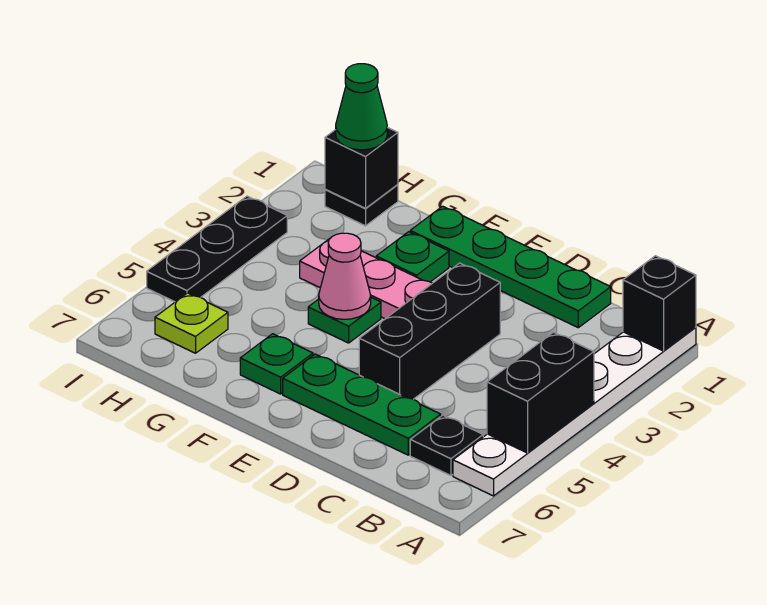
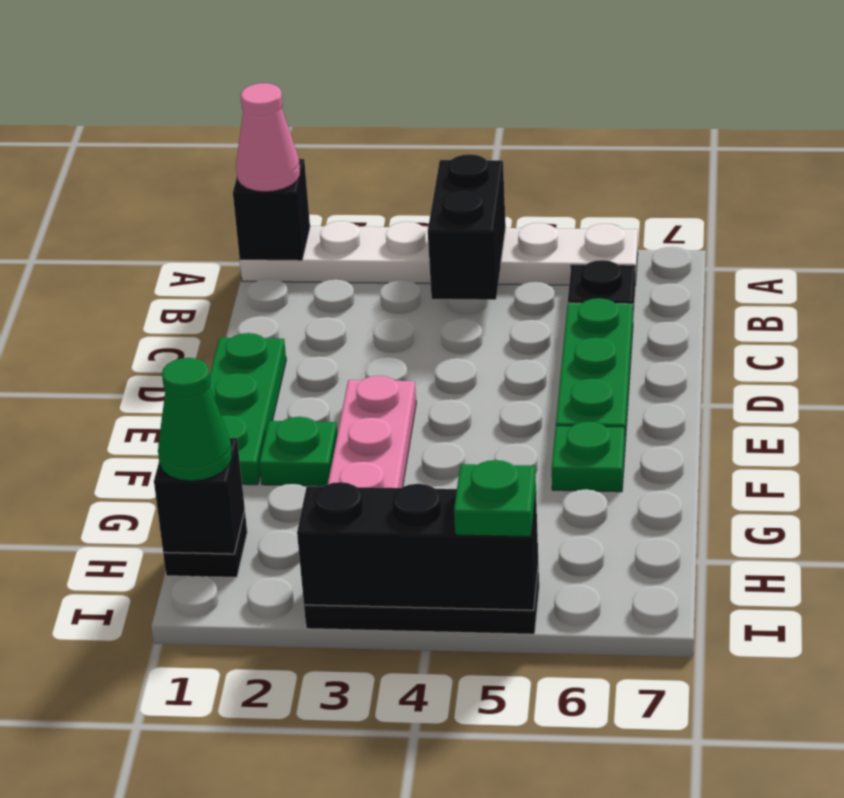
black 1x2 brick [487,332,594,453] -> black 1x2 brick turned to [428,154,506,300]
green 1x4 plate [410,206,611,328] -> green 1x3 plate [210,333,286,485]
black 1x3 brick [359,263,500,399] -> black 1x3 brick moved to [297,482,538,610]
green 1x1 plate [308,297,381,343] -> green 1x1 plate moved to [454,460,536,537]
pink 1x1 cone [319,233,371,319] -> pink 1x1 cone moved to [236,83,300,192]
lime 1x1 plate [155,293,228,353] -> none

